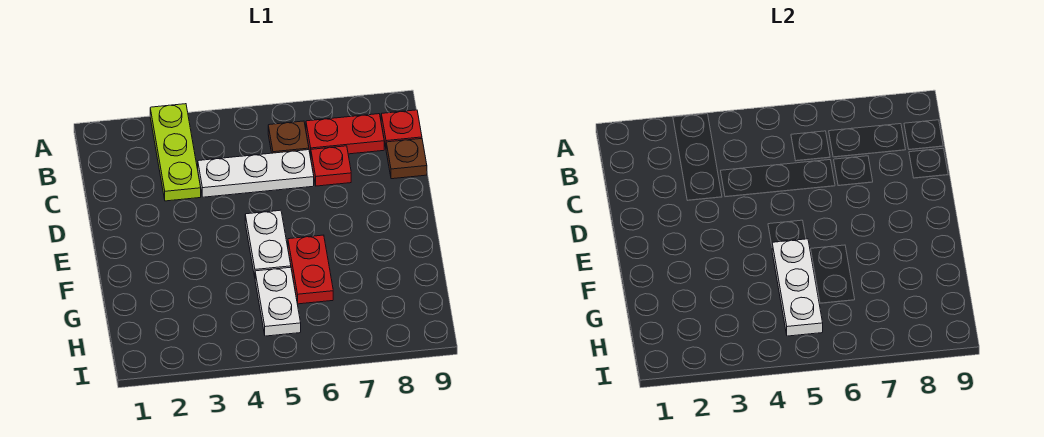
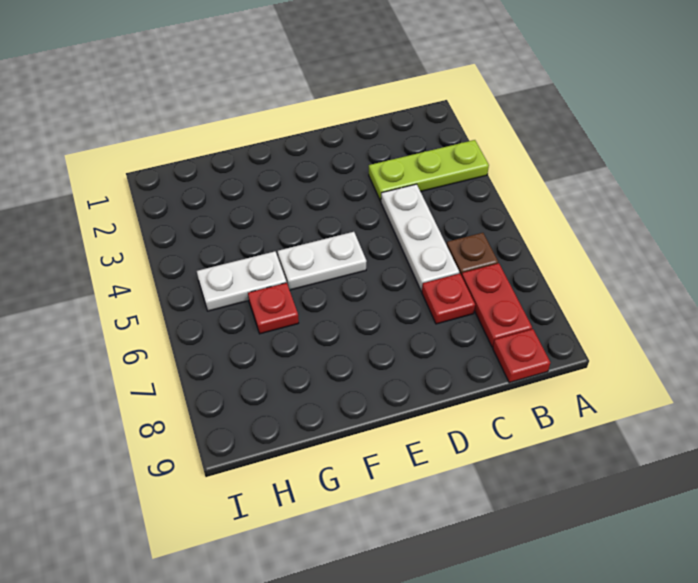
brown 1x1 plate [386,139,427,179] -> none
white 1x3 plate [772,239,823,336] -> none
red 1x2 plate [288,235,333,304] -> red 1x1 plate [248,283,299,334]

